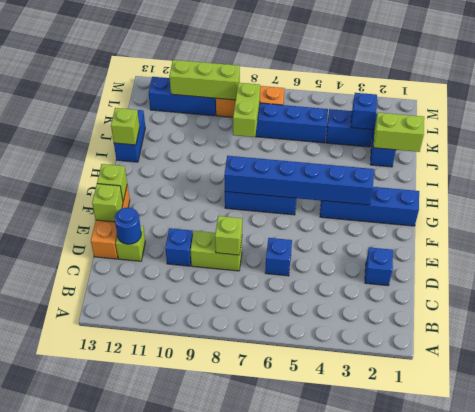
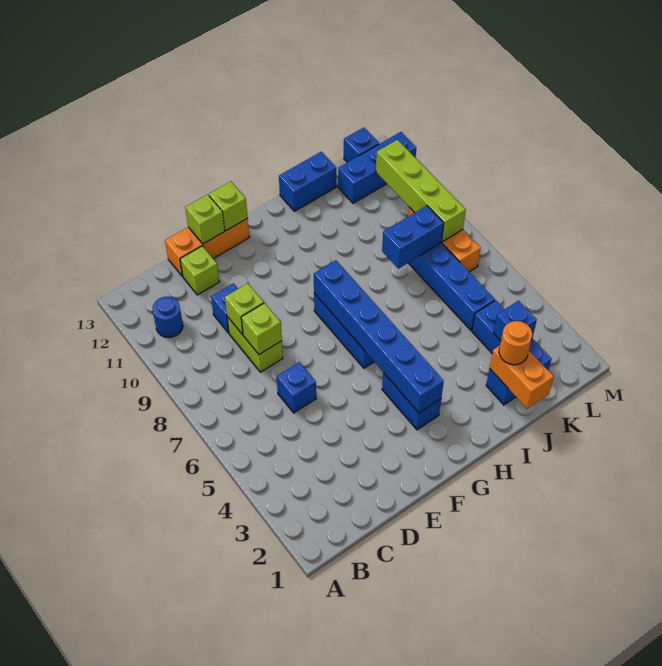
blue 1x1 brick [365,247,393,286] -> blue 1x1 brick moved to [344,128,379,162]
blue 1x1 round brick [115,208,141,244] -> blue 1x1 round brick moved to [153,297,183,338]
blue 1x4 brick [320,187,419,226] -> blue 1x2 brick [382,373,441,430]
lime 1x1 brick [111,108,140,145] -> lime 1x1 brick moved to [225,283,264,335]
lime 1x2 brick [374,113,424,152] -> orange 1x2 brick [490,346,553,409]
none -> orange 1x1 round brick [499,321,532,365]
lime 1x2 brick [233,83,260,137] -> blue 1x2 brick [382,206,444,269]
lime 1x3 brick [169,60,240,100] -> lime 1x4 brick [376,140,466,242]
blue 1x3 brick [149,77,216,116] -> blue 1x3 brick turned to [338,132,416,203]

